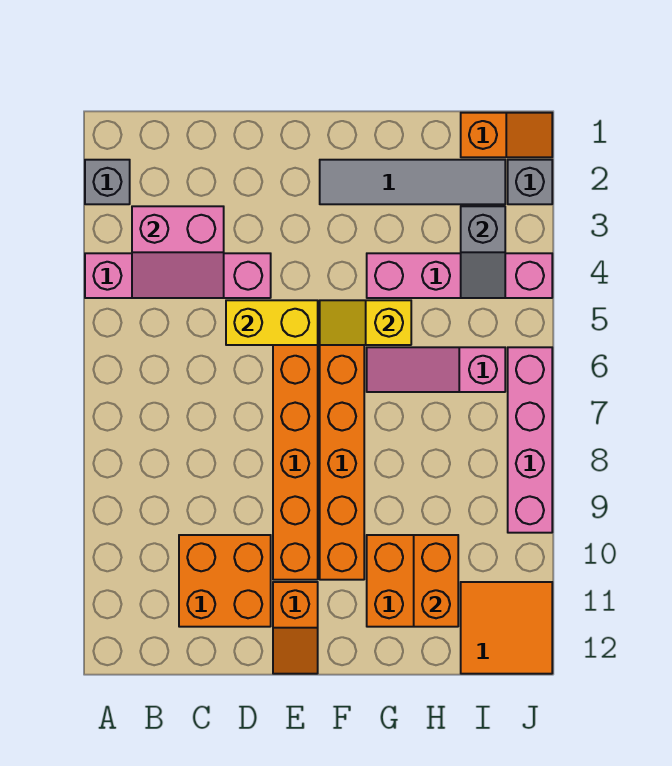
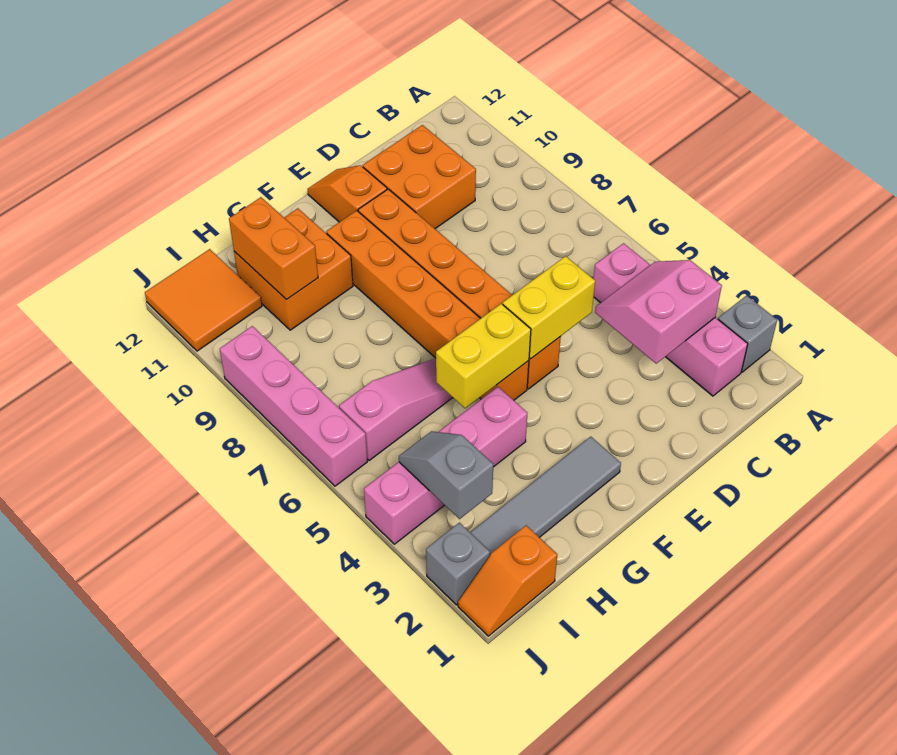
pink 1x4 brick [85,253,271,298] -> pink 1x4 brick turned to [593,243,748,396]
yellow 1x2 slope [320,300,411,345] -> yellow 1x2 brick [436,304,531,408]

